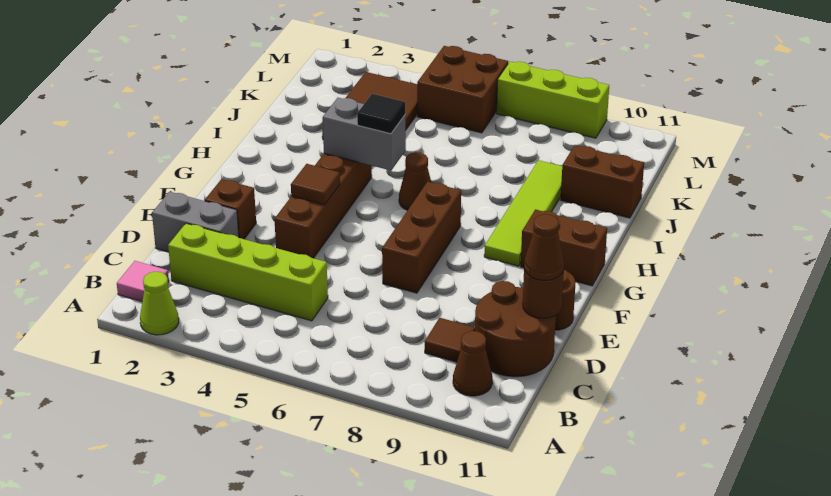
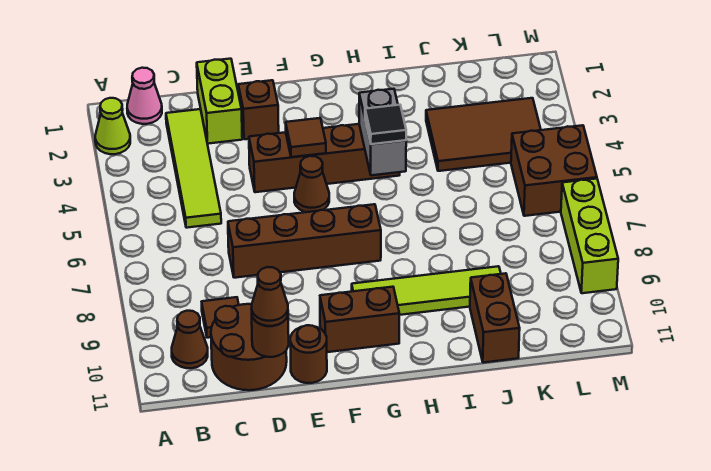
pink 1x1 tile [117,261,169,301] -> pink 1x1 cone [127,68,162,124]
lime 1x4 brick [168,223,328,321] -> lime 1x4 tile [166,109,221,228]
grey 1x2 brick [152,192,239,252] -> lime 1x2 brick [197,59,242,144]
brown 1x3 brick [382,182,461,293] -> brown 1x4 brick [228,204,381,278]
brown 1x2 brick [521,209,607,286] -> brown 1x2 brick turned to [320,287,399,352]
brown 1x1 cone [399,152,431,210] -> brown 1x1 cone moved to [294,156,329,212]

